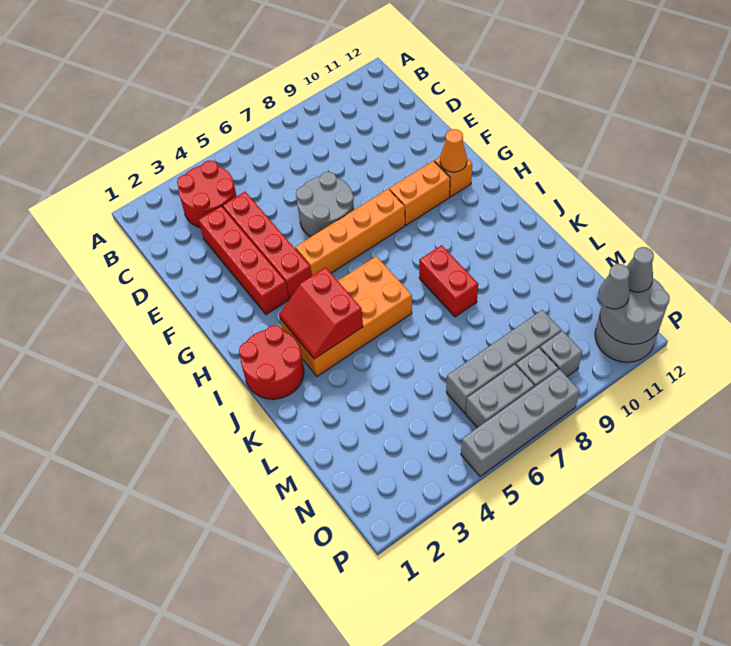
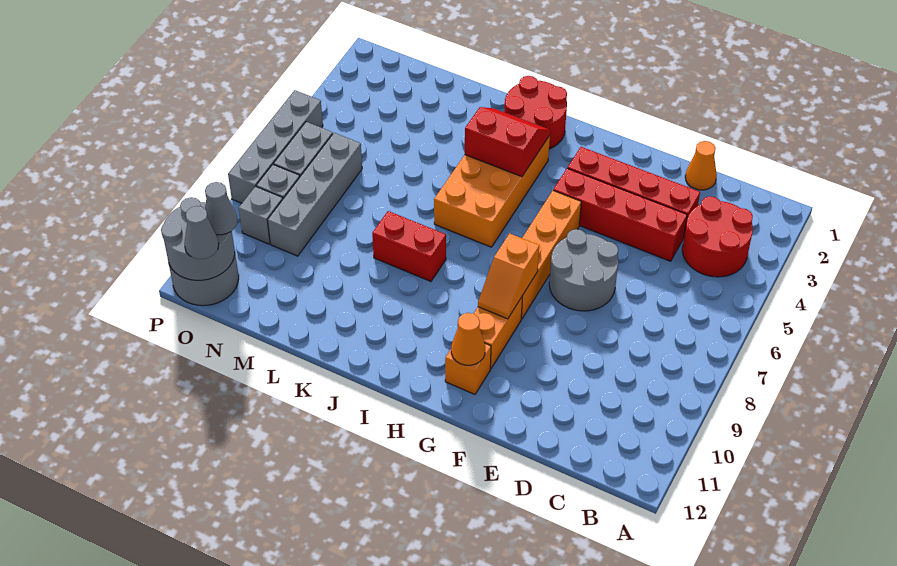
none -> orange 1x1 cone [685,141,717,190]
none -> orange 1x2 slope [478,233,539,319]

